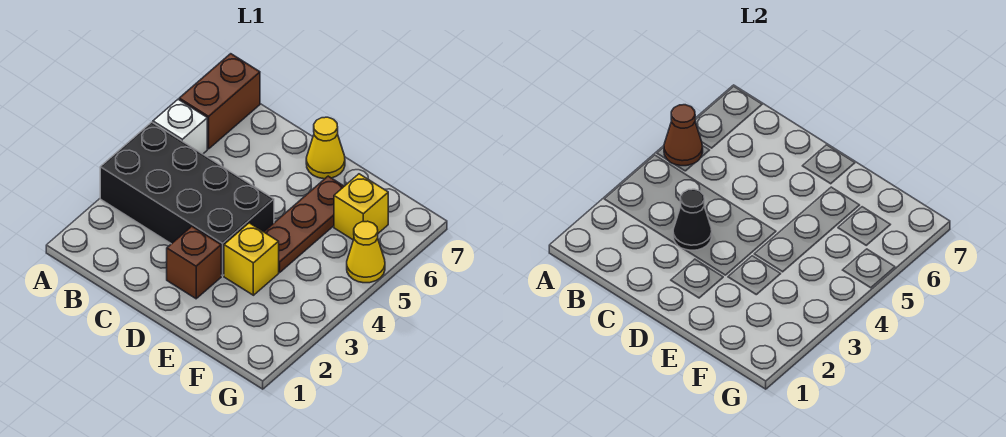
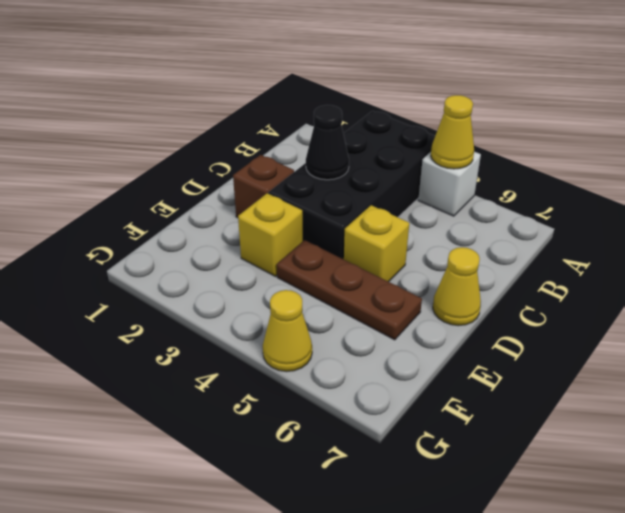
brown 1x1 cone [664,105,703,166] -> yellow 1x1 cone [431,95,474,169]
brown 1x2 brick [179,54,260,149] -> none
yellow 1x1 brick [334,174,388,240] -> yellow 1x1 brick moved to [344,205,409,282]

